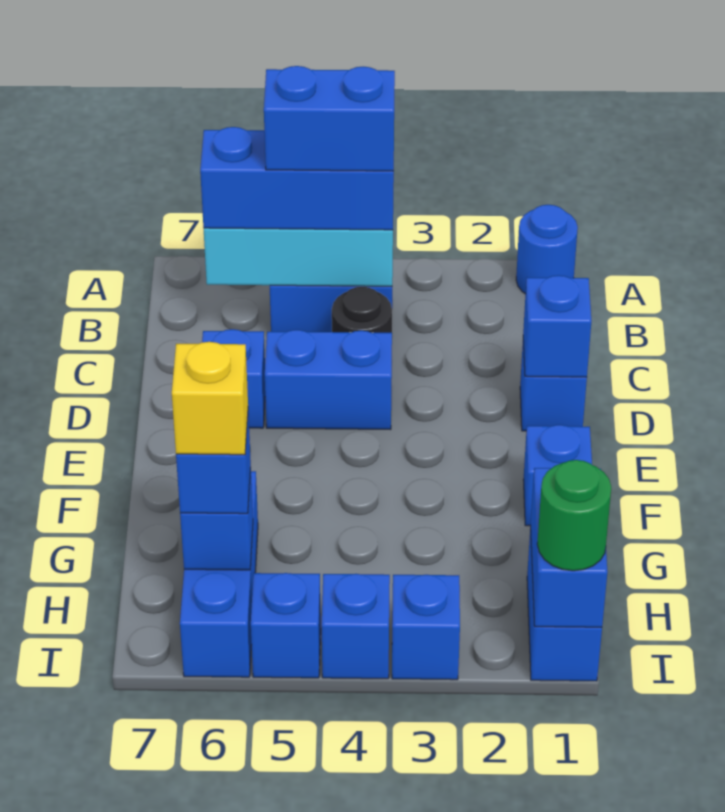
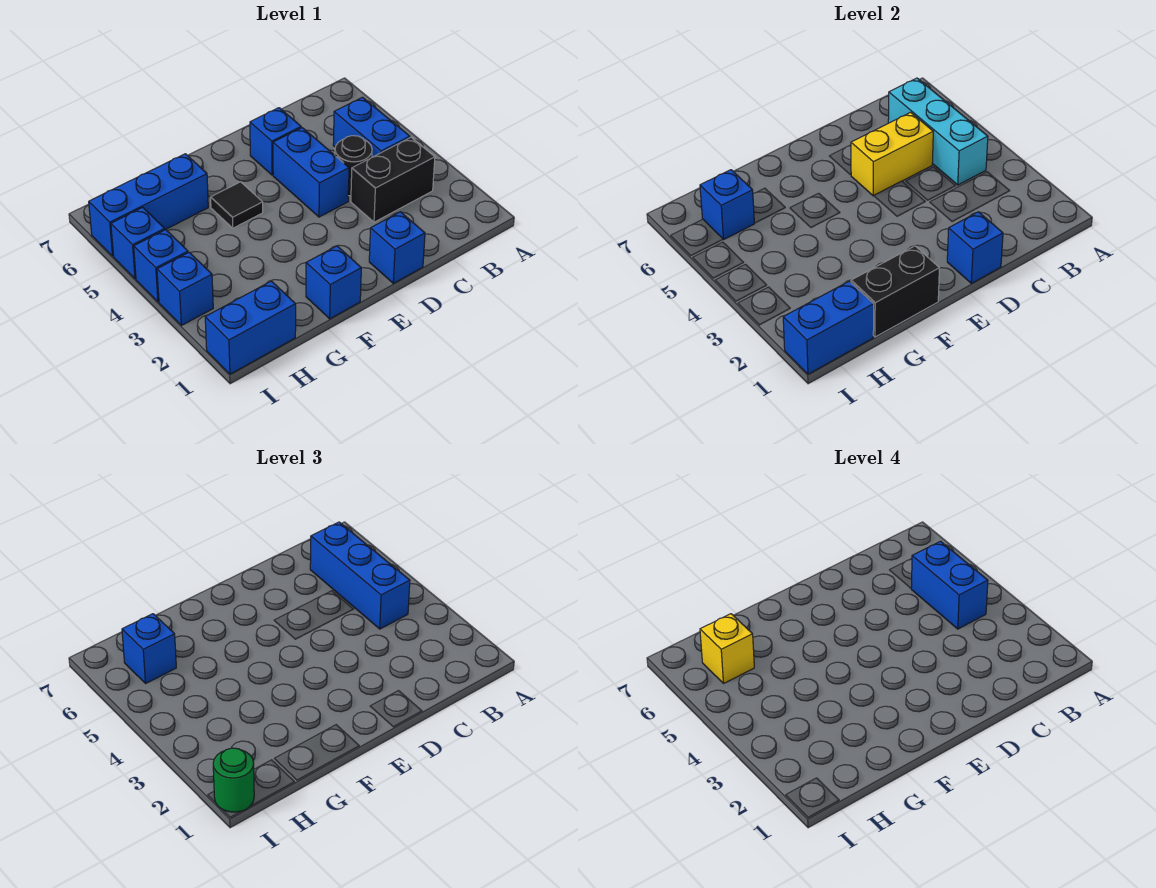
blue 1x1 round brick [516,205,578,294] -> none
none -> black 1x2 brick [351,137,435,222]
none -> yellow 1x2 brick [851,112,933,196]
none -> black 1x2 brick [851,246,939,337]
none -> black 1x1 tile [211,182,263,228]

